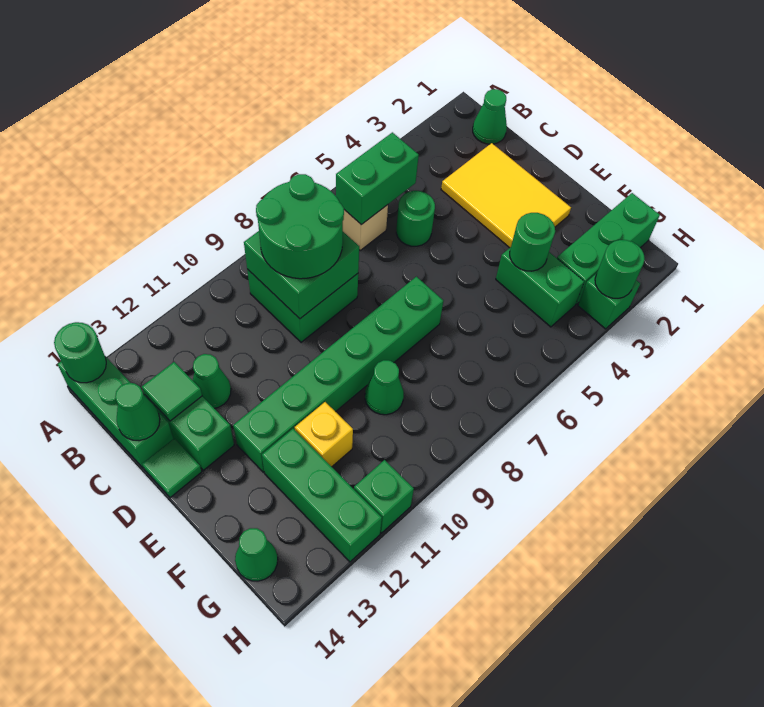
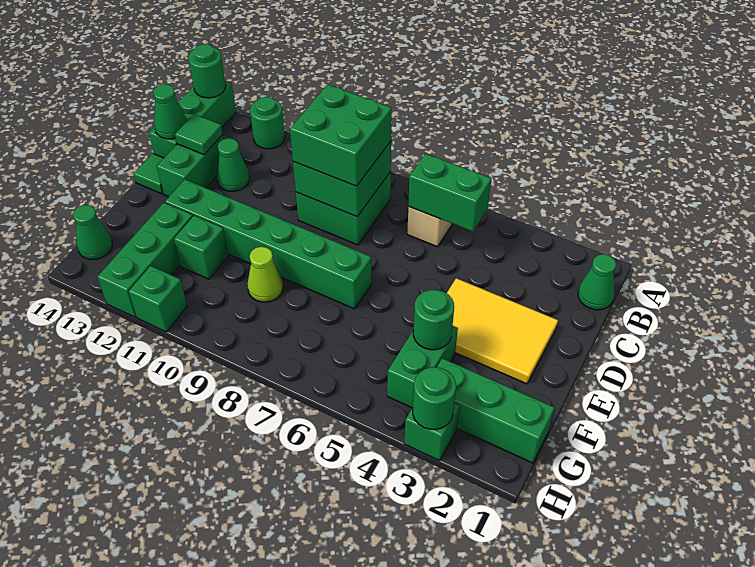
green 2x2 round brick [256,174,344,279] -> green 2x2 brick [290,84,392,186]
yellow 2x3 tile [441,143,571,248] -> yellow 2x3 tile turned to [447,278,558,384]
green 1x1 round brick [396,191,435,246] -> green 1x1 round brick moved to [250,97,285,149]
green 1x1 cone [365,360,404,415] -> lime 1x1 cone [247,247,283,302]
yellow 1x1 brick [295,402,353,467] -> green 1x1 brick [174,216,228,279]

